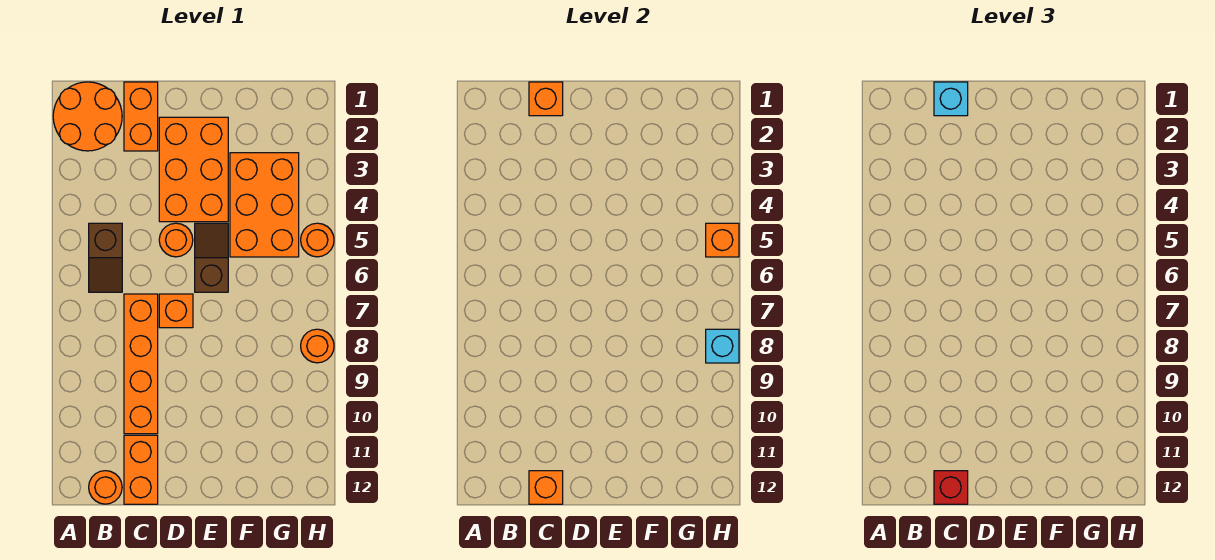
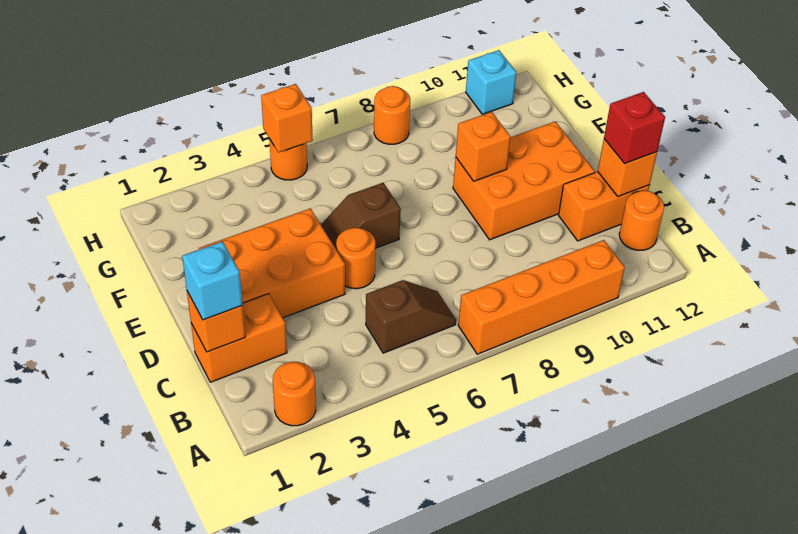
orange 2x2 round brick [53,82,122,151] -> orange 1x1 round brick [273,362,316,426]
orange 1x4 brick [124,294,158,434] -> orange 1x4 brick moved to [458,240,625,354]
orange 1x1 brick [159,294,193,328] -> orange 1x1 brick moved to [456,112,511,181]
orange 2x3 brick [230,153,299,257] -> orange 2x3 brick moved to [453,121,595,240]
cyan 1x1 brick [706,329,739,363] -> cyan 1x1 brick moved to [466,50,516,114]

